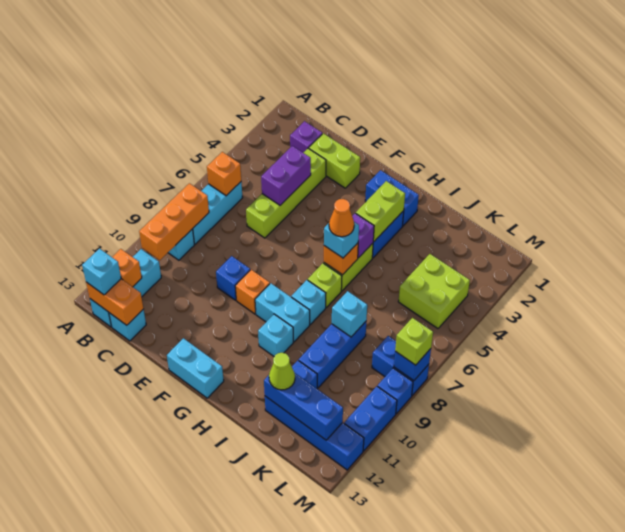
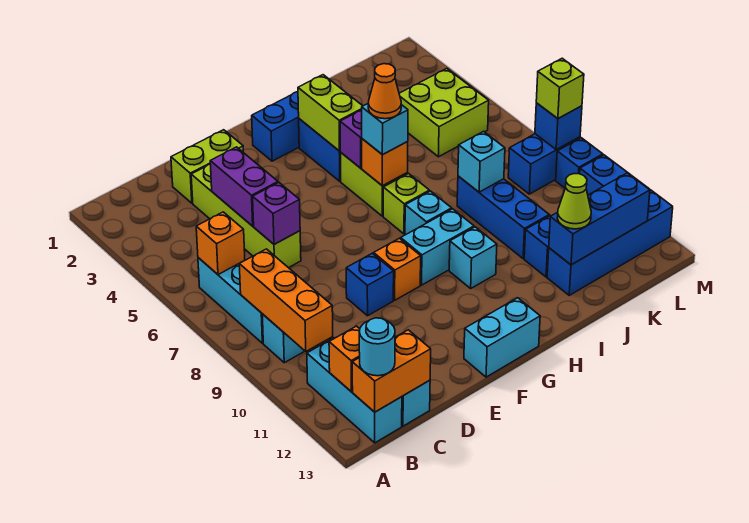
cyan 1x1 brick [82,249,121,295] -> cyan 1x1 round brick [359,318,395,376]
purple 1x1 brick [290,121,322,153] -> purple 1x1 brick moved to [253,183,300,244]

